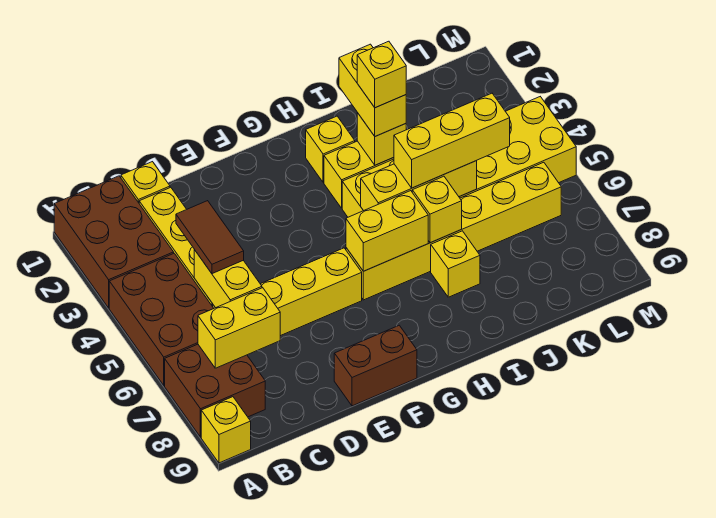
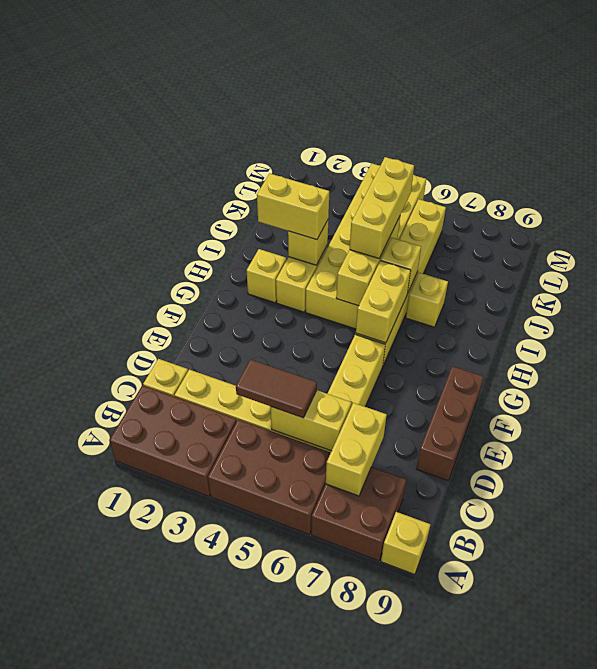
brown 1x2 brick [334,325,417,406] -> brown 1x3 brick [416,366,484,481]
yellow 1x1 brick [357,41,406,108] -> none

